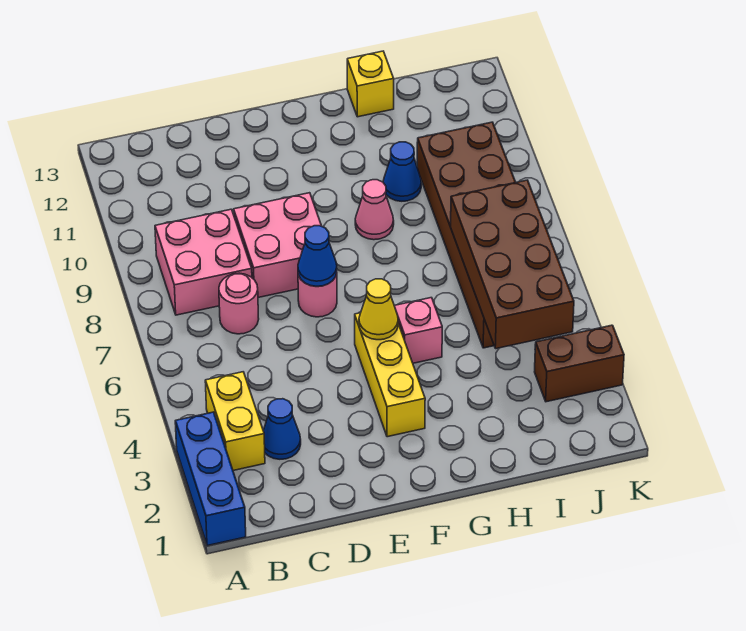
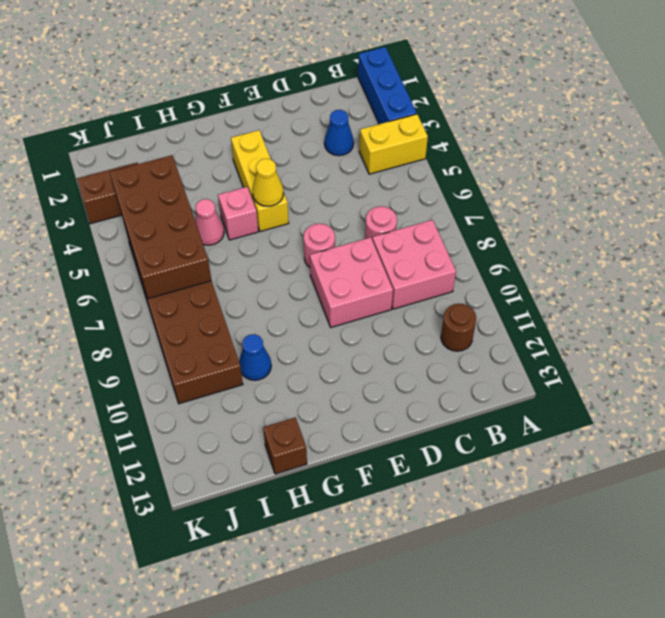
yellow 1x2 brick [205,372,265,471] -> yellow 1x2 brick turned to [359,114,428,174]
none -> brown 1x1 round brick [441,304,476,351]
blue 1x1 cone [298,226,337,286] -> none
pink 1x1 cone [355,180,394,240] -> pink 1x1 cone moved to [195,199,224,245]
yellow 1x1 brick [347,51,394,117] -> brown 1x1 brick [263,417,307,474]

